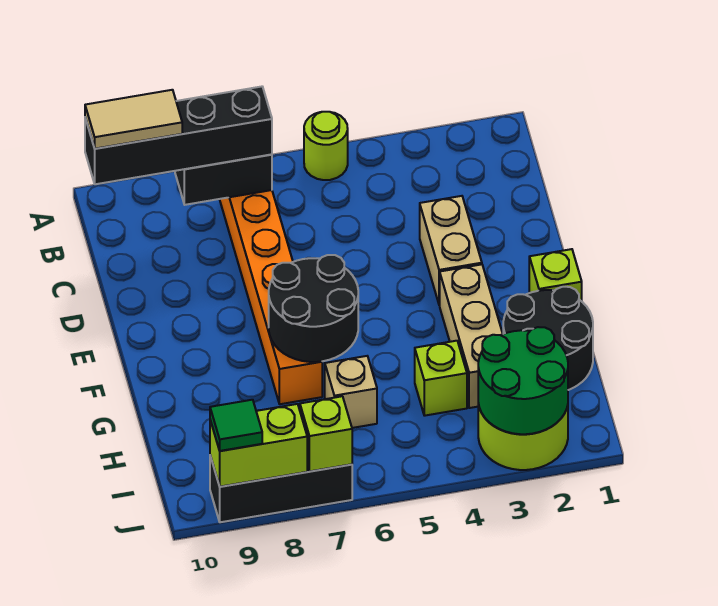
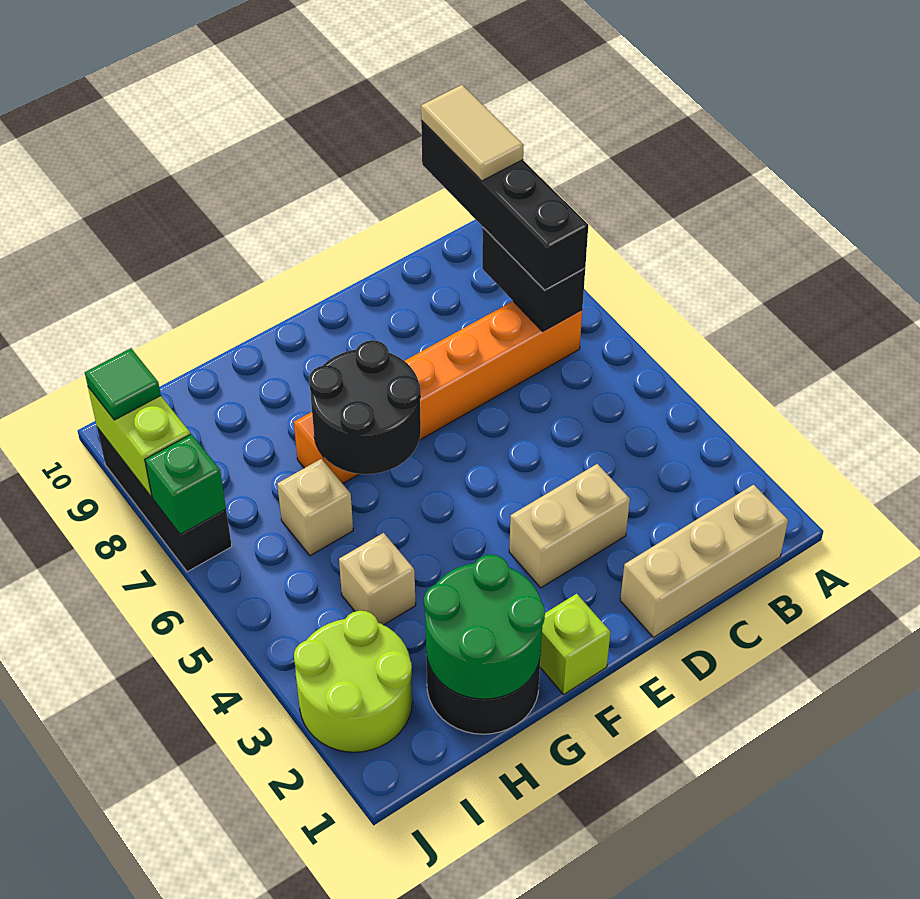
lime 1x1 round brick [304,112,348,180] -> none
tan 1x3 brick [440,264,503,408] -> tan 1x3 brick moved to [620,485,788,637]
lime 1x1 brick [415,341,467,416] -> tan 1x1 brick [339,533,416,625]
green 2x2 round brick [478,327,568,434] -> green 2x2 round brick moved to [424,555,545,699]
lime 1x1 brick [300,396,352,471] -> green 1x1 brick [145,434,226,534]

